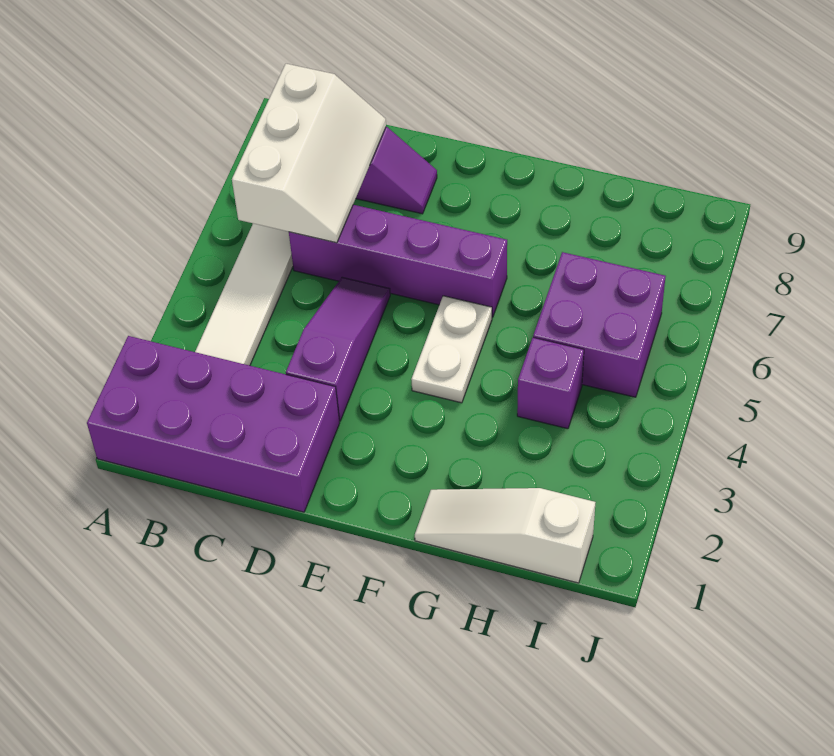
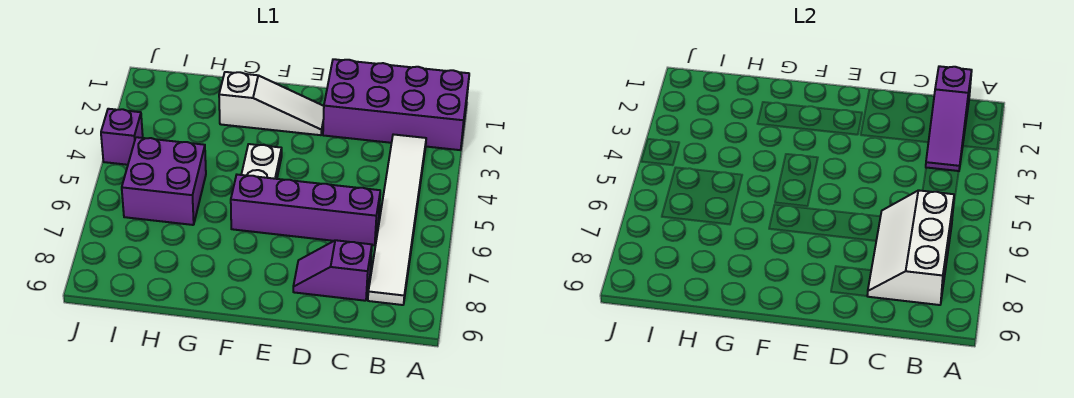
purple 1x3 slope [286,277,390,421] -> purple 1x3 slope moved to [926,66,972,171]
white 1x3 slope [415,488,595,583] -> white 1x3 slope moved to [219,72,324,135]
purple 1x1 brick [517,337,584,429] -> purple 1x1 brick moved to [101,109,143,165]

